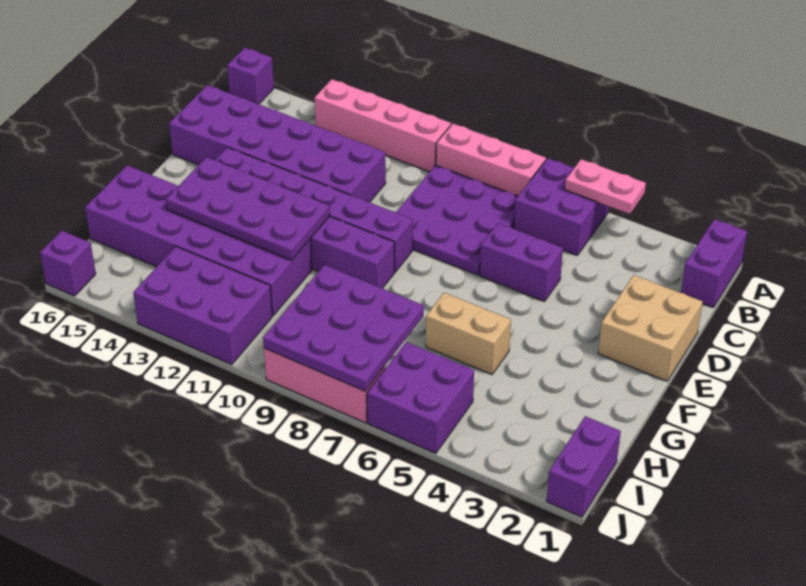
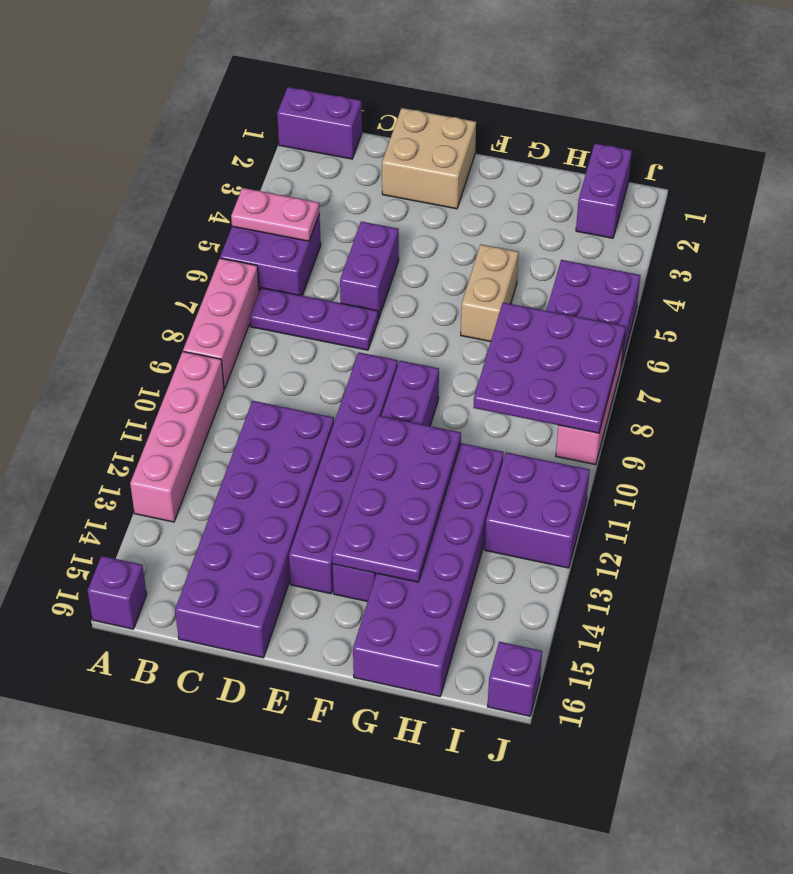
pink 1x2 plate [565,159,646,214] -> pink 1x2 plate turned to [231,188,320,241]
purple 3x3 plate [396,165,518,275] -> purple 1x3 plate [250,288,378,350]
purple 1x2 brick [547,416,621,517] -> purple 1x2 brick turned to [576,143,632,238]
purple 2x3 brick [133,247,272,365] -> purple 2x2 brick [485,452,590,568]

